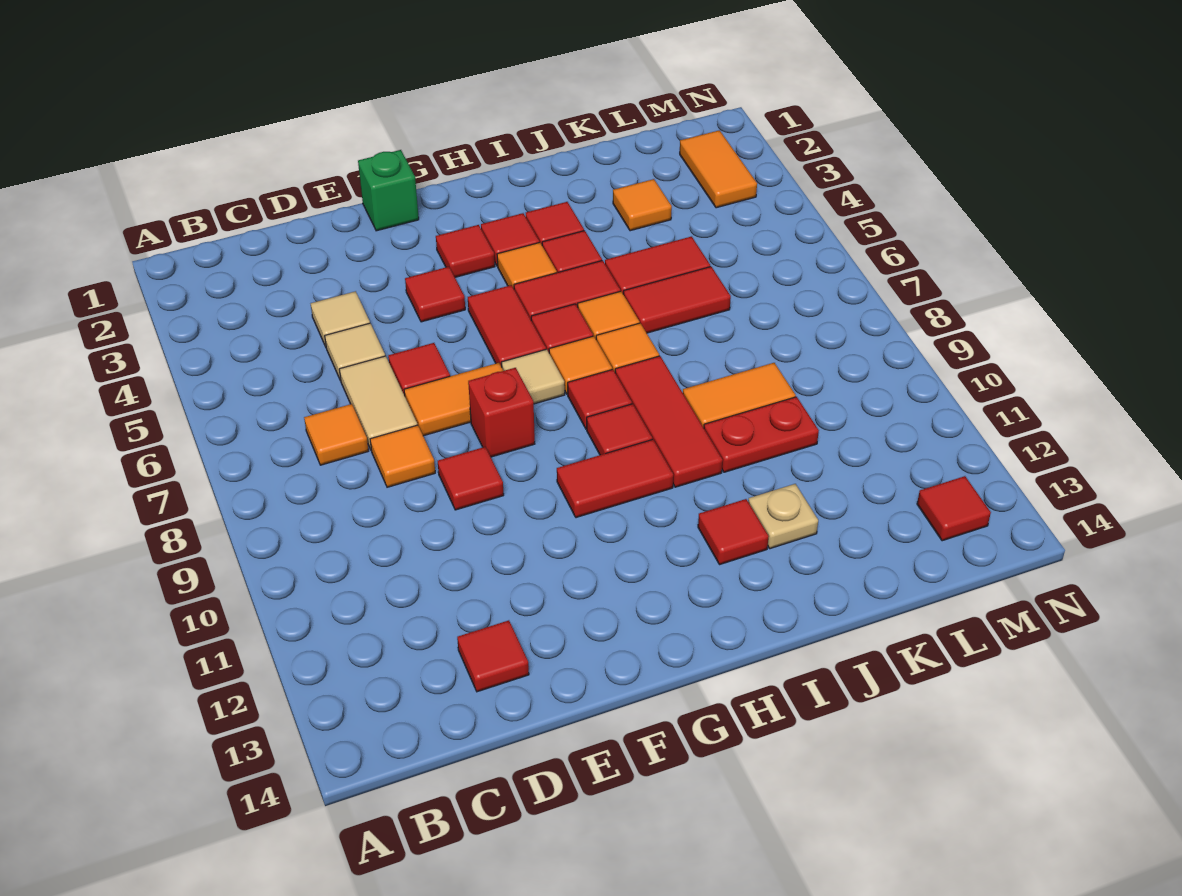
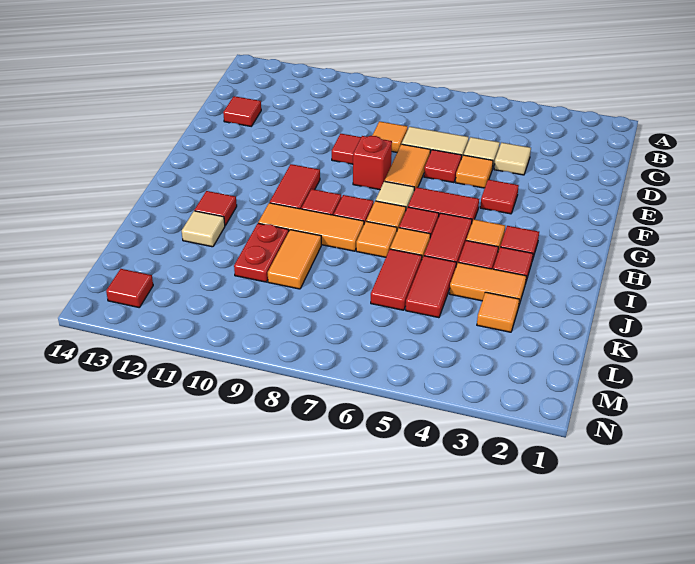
orange 1x1 tile [304,404,368,465] -> orange 1x1 tile moved to [456,155,493,188]
green 1x1 brick [358,150,419,231] -> none
red 1x1 tile [436,225,495,277] -> none
red 1x3 tile [615,356,723,487] -> orange 1x3 tile [258,203,364,251]
tan 1x1 plate [748,484,818,549] -> tan 1x1 tile [182,211,225,247]
orange 1x2 tile [680,130,757,208] -> orange 1x2 tile moved to [449,262,526,308]

